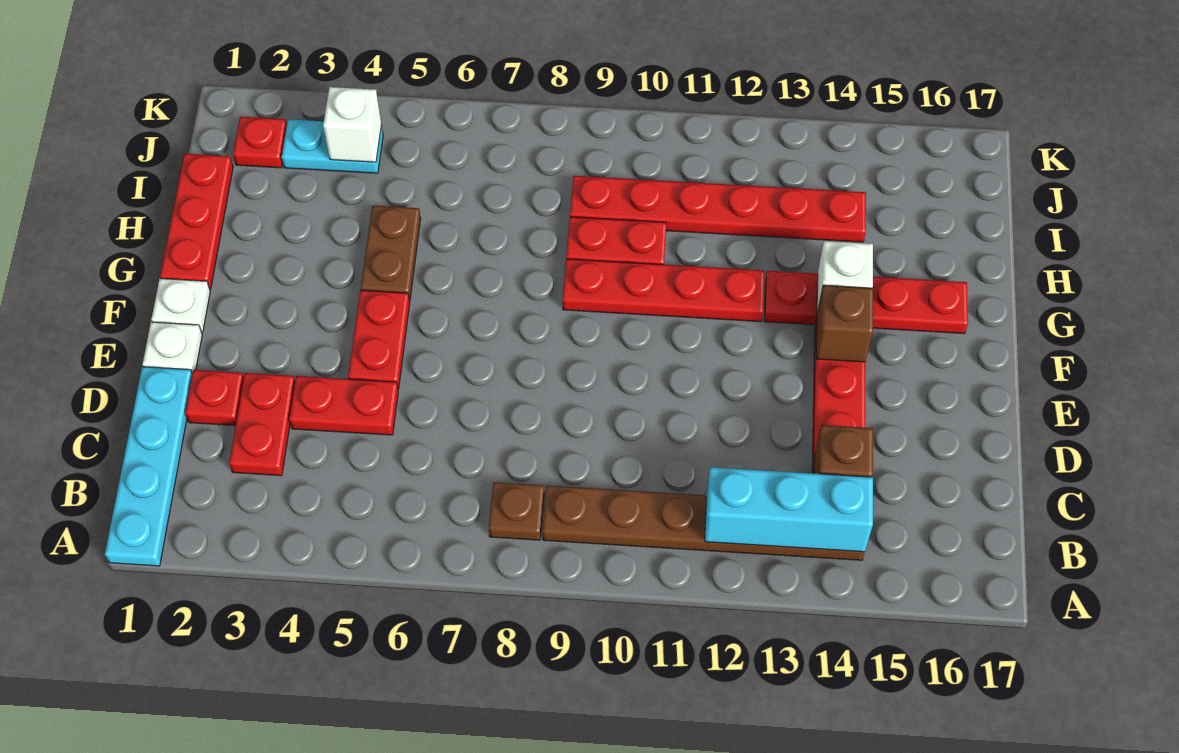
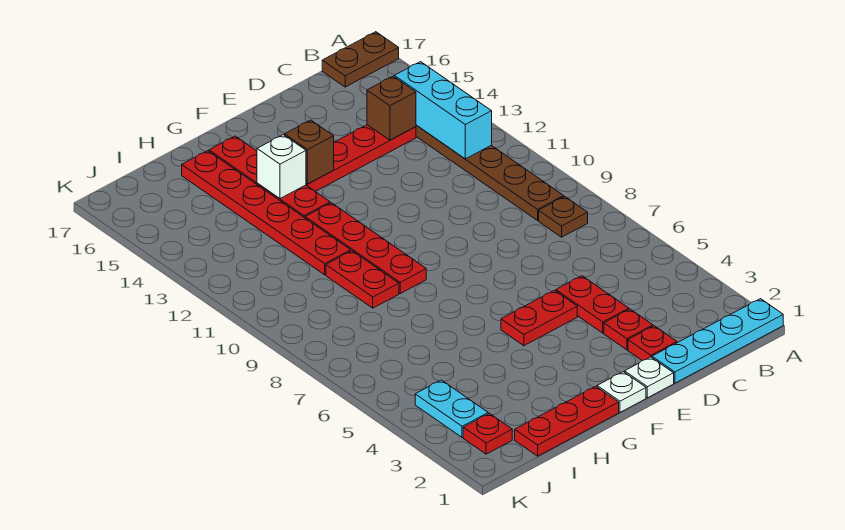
red 1x2 plate [229,373,295,476] -> red 1x1 plate [604,309,653,350]
brown 1x2 plate [361,206,421,301] -> brown 1x2 plate moved to [322,32,399,87]
red 1x6 plate [570,176,866,242] -> red 1x6 plate moved to [182,151,351,275]
white 1x1 brick [323,87,381,162] -> none

